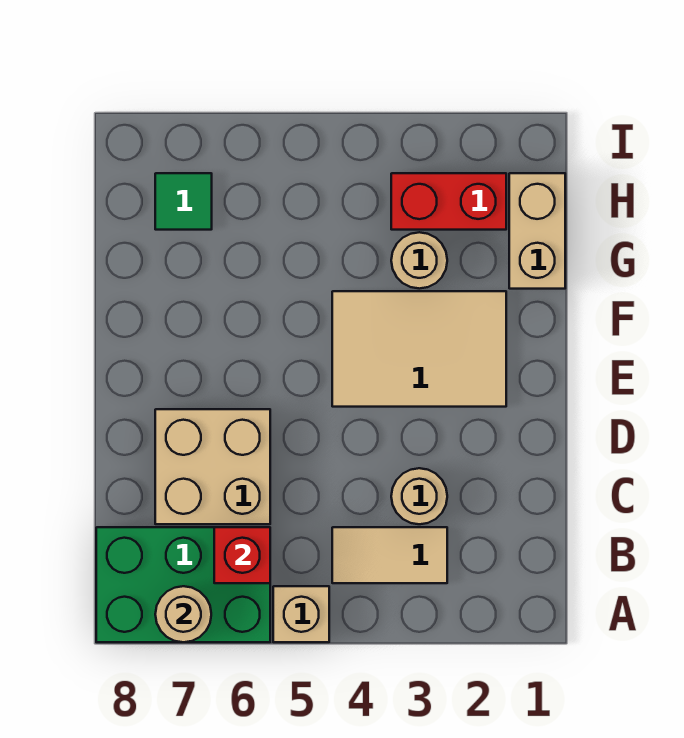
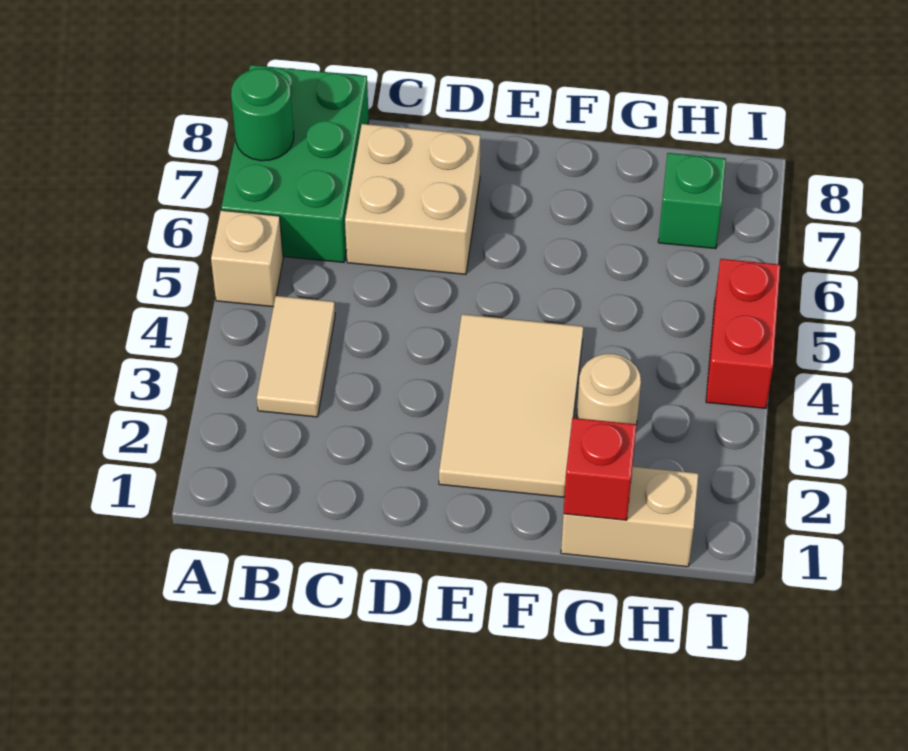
tan 1x1 round brick [155,586,211,642] -> green 1x1 round brick [231,68,294,161]
red 1x1 brick [214,527,270,583] -> red 1x1 brick moved to [564,418,637,520]
tan 1x1 round brick [391,468,447,524] -> none
red 1x2 brick [391,173,506,230] -> red 1x2 brick moved to [706,259,780,408]
green 1x1 tile [155,173,212,230] -> green 1x1 brick [658,153,726,249]

